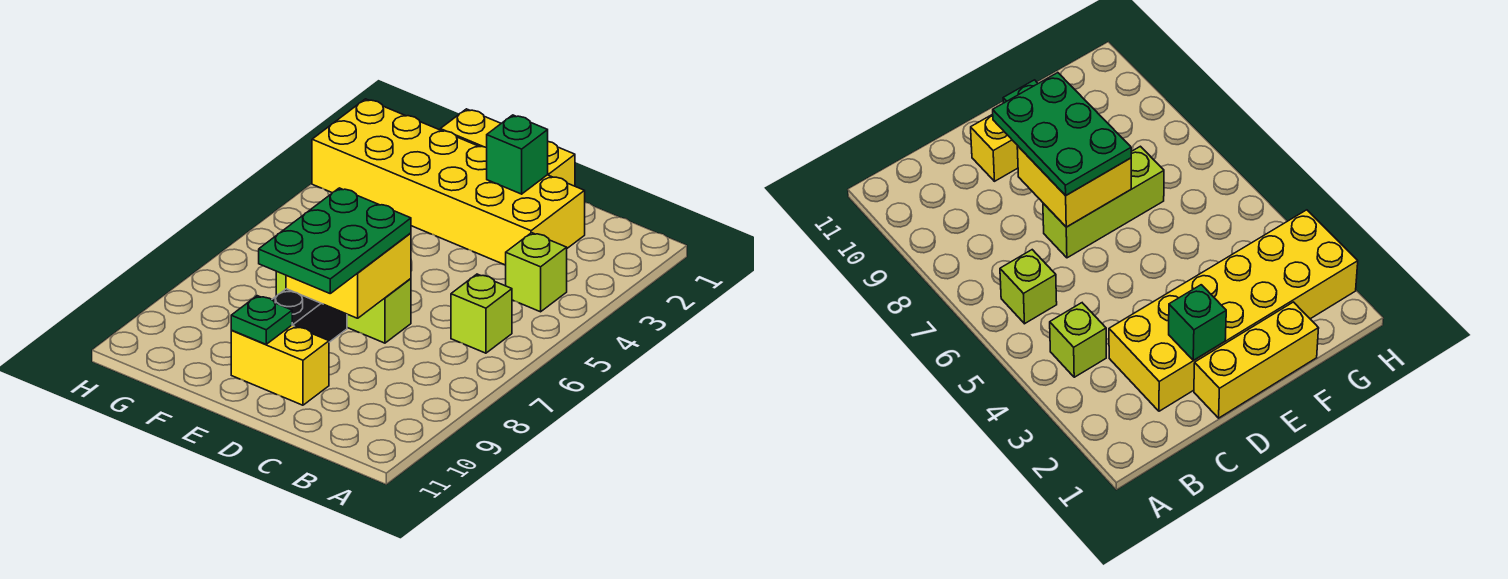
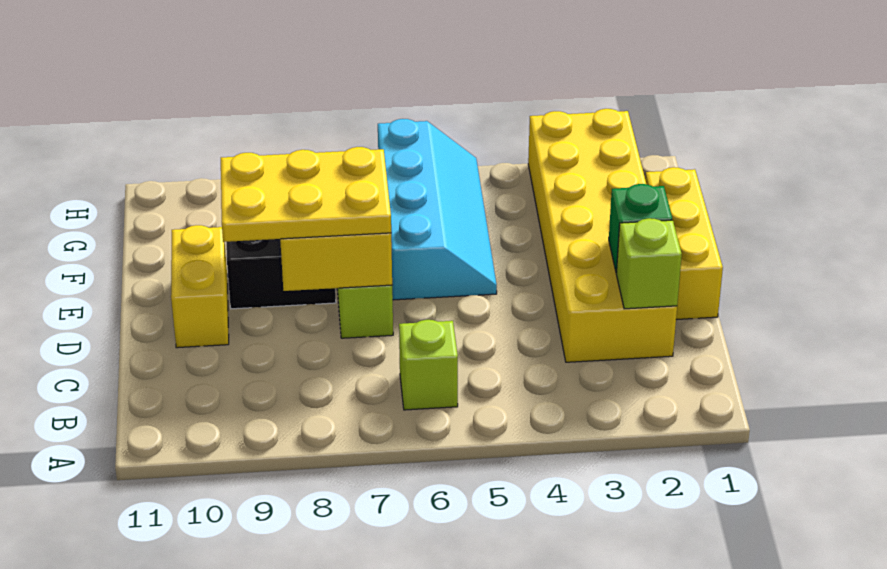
lime 1x1 brick [506,233,567,312] -> lime 1x1 brick moved to [616,218,682,309]
green 2x3 plate [259,188,411,293] -> yellow 2x3 plate [221,147,391,242]
none -> cyan 2x4 slope [378,119,497,300]
green 1x1 plate [231,296,292,344] -> none

